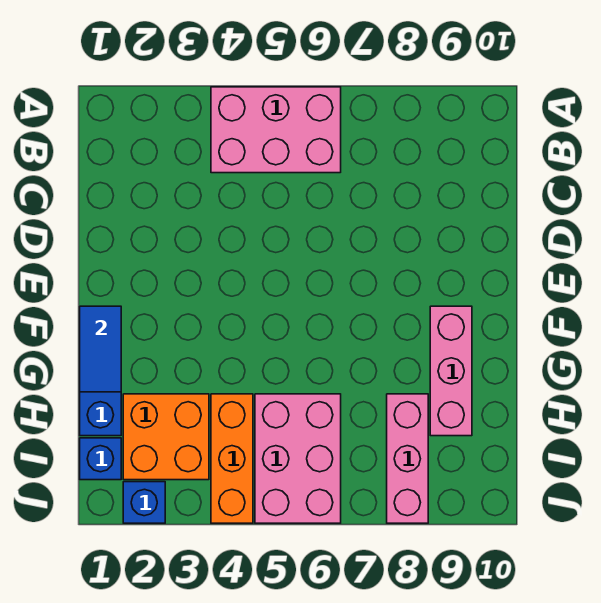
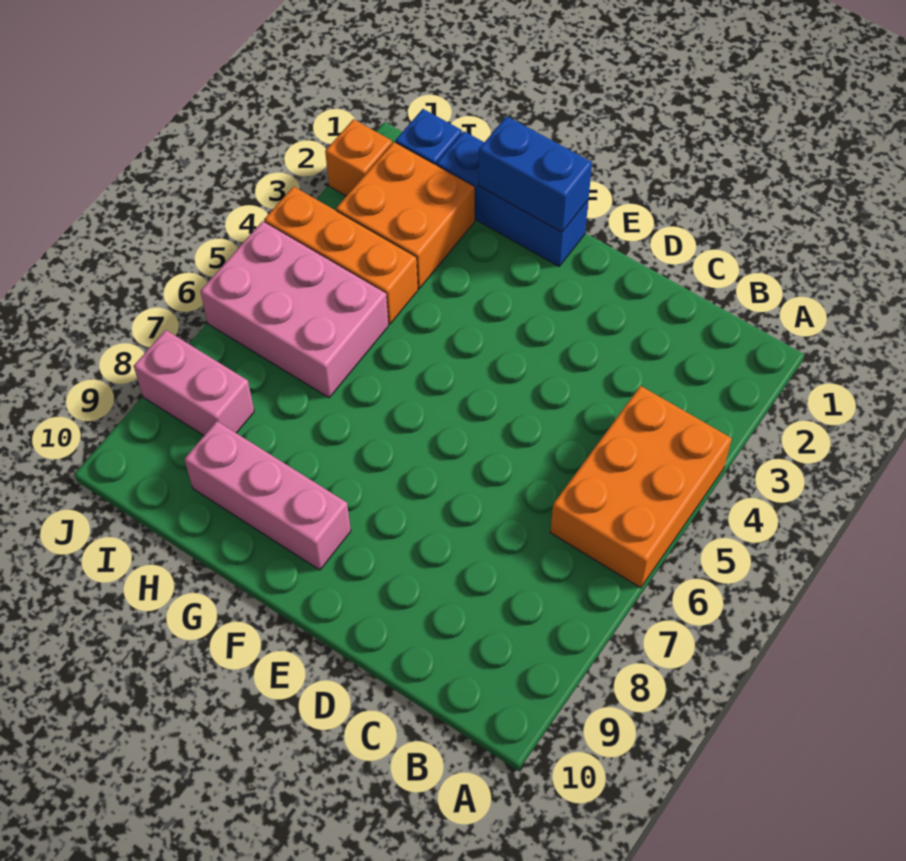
pink 2x3 brick [211,87,341,173] -> orange 2x3 brick [550,386,732,588]
blue 1x2 tile [80,306,121,392] -> blue 1x2 brick [478,116,592,232]
pink 1x3 brick [387,394,428,523] -> pink 1x2 brick [134,330,254,435]
blue 1x1 brick [123,482,165,523] -> orange 1x1 brick [325,119,392,196]

